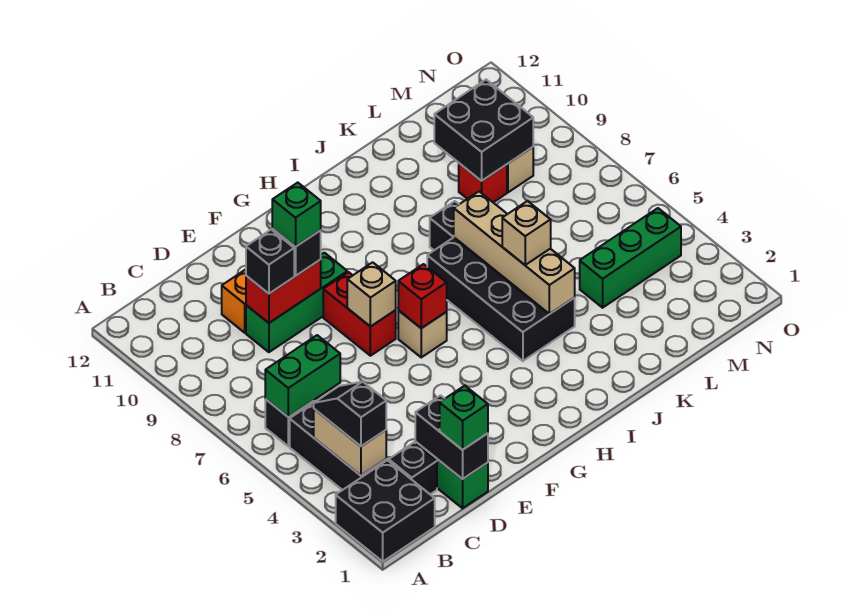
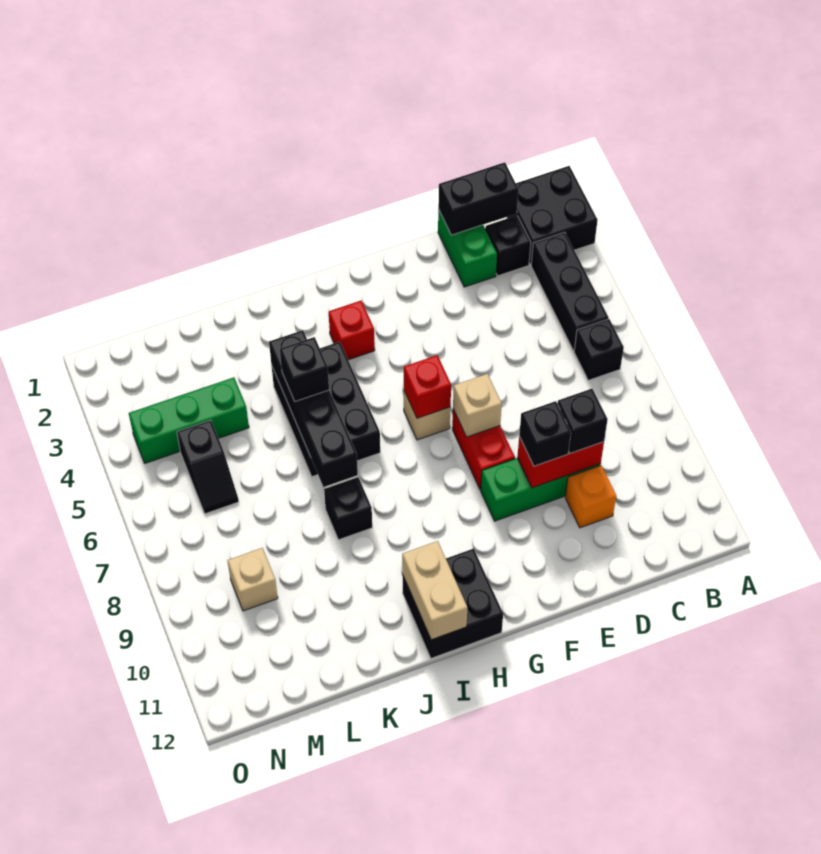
tan 1x2 brick [314,409,386,476] -> tan 1x2 brick moved to [402,541,467,640]
black 1x2 slope [314,382,386,446] -> black 1x2 slope moved to [177,420,239,514]
green 1x2 brick [265,335,340,417] -> none
black 1x2 brick [415,395,488,479] -> black 1x2 brick turned to [438,162,519,235]
green 1x1 brick [440,386,488,450] -> none
green 1x1 brick [272,183,321,247] -> none
black 2x4 brick [427,238,575,361] -> black 2x3 brick [272,342,380,476]
tan 1x4 brick [454,191,575,314] -> black 1x4 brick [269,330,358,487]
tan 1x1 brick [502,201,551,265] -> black 1x1 brick [280,337,329,401]
red 1x1 brick [459,163,507,202] -> red 1x1 brick moved to [329,301,375,360]
black 2x2 brick [434,80,533,181] -> black 2x2 brick moved to [403,549,503,658]

